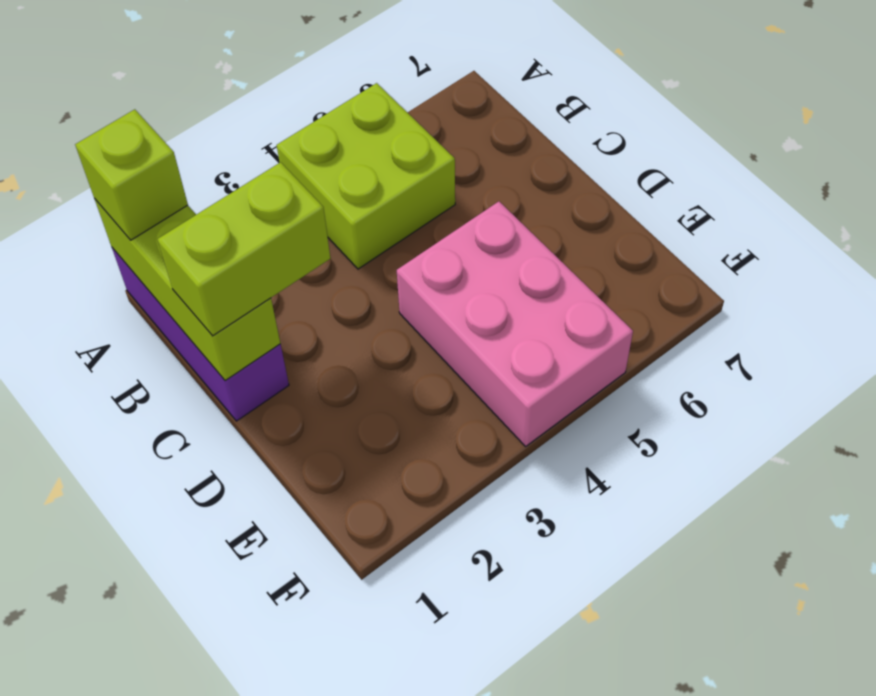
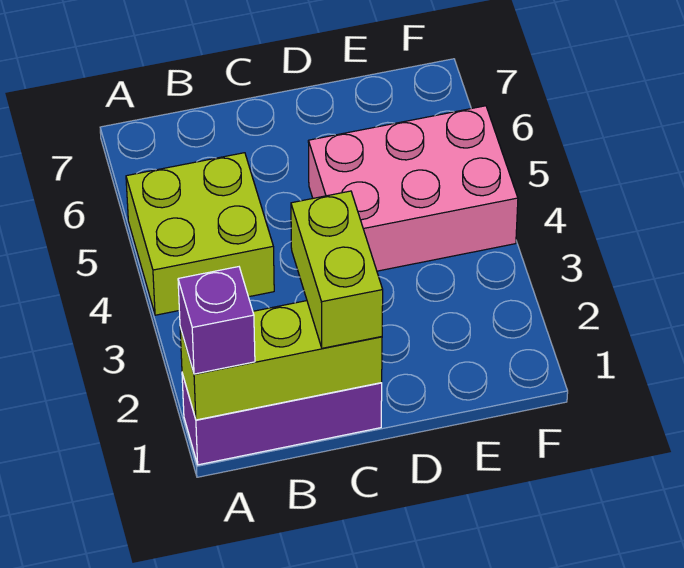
lime 1x1 brick [75,109,188,240] -> purple 1x1 brick [178,267,255,374]

